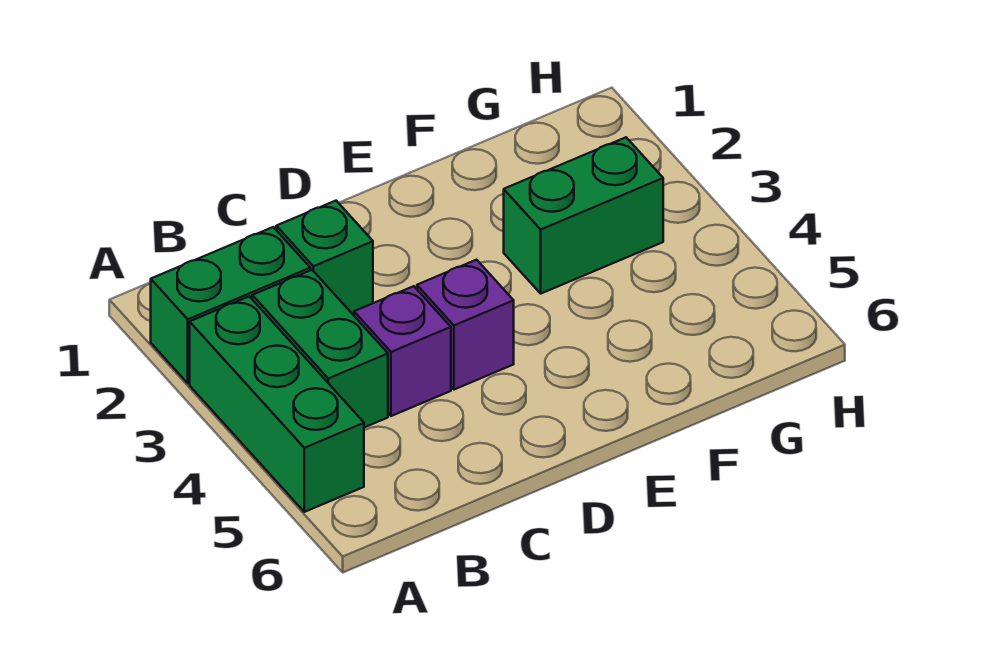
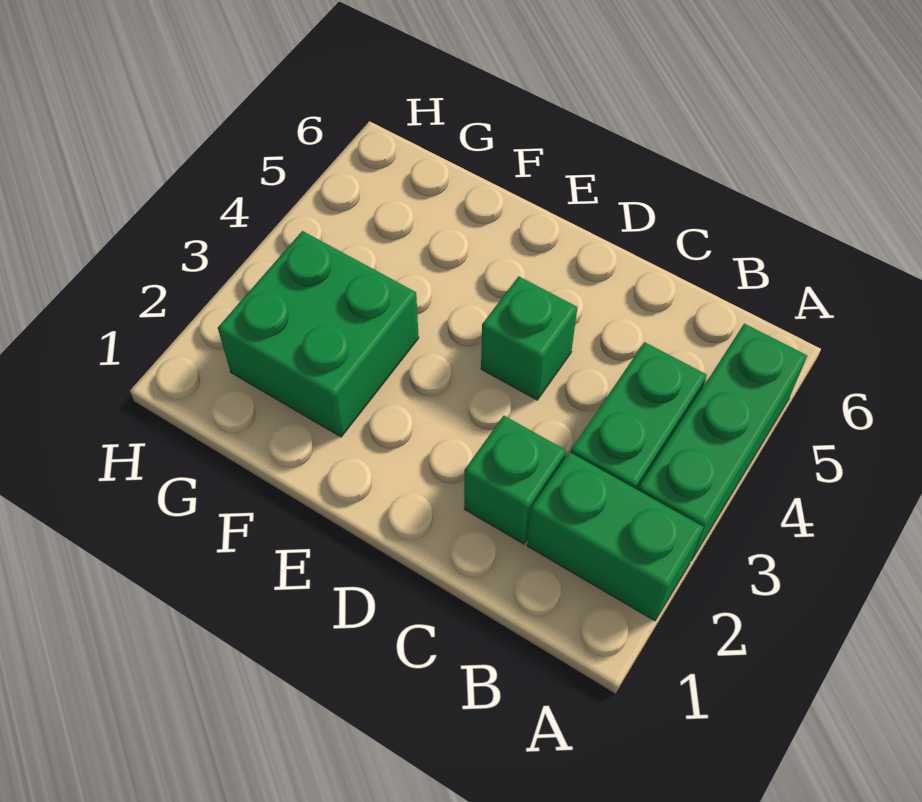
purple 1x1 brick [354,286,451,416] -> none
purple 1x1 brick [417,260,514,390] -> green 1x1 brick [481,276,577,400]
green 1x2 brick [504,137,663,294] -> green 2x2 brick [218,231,419,437]

